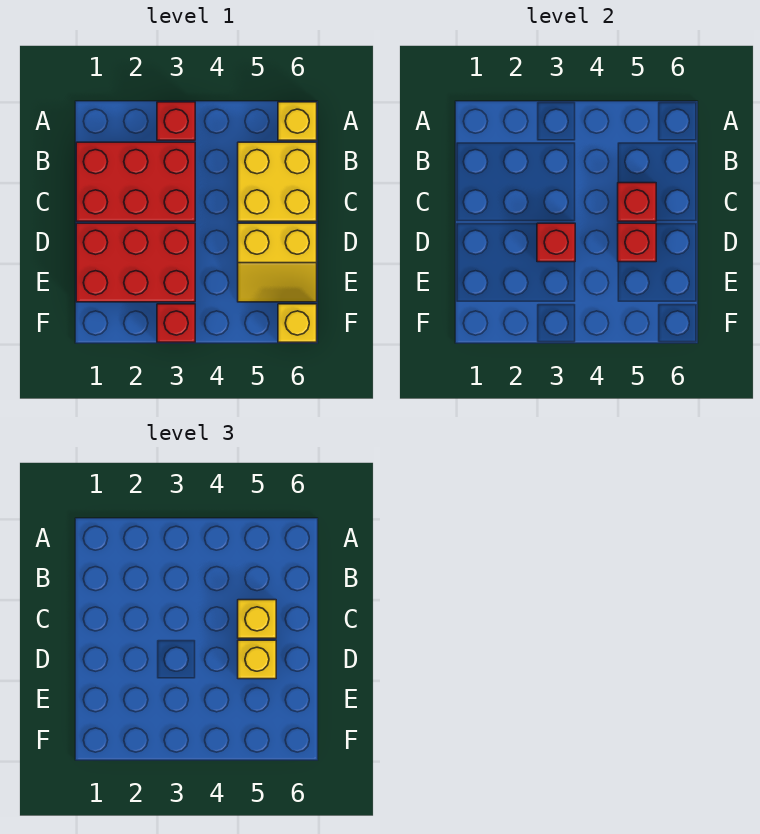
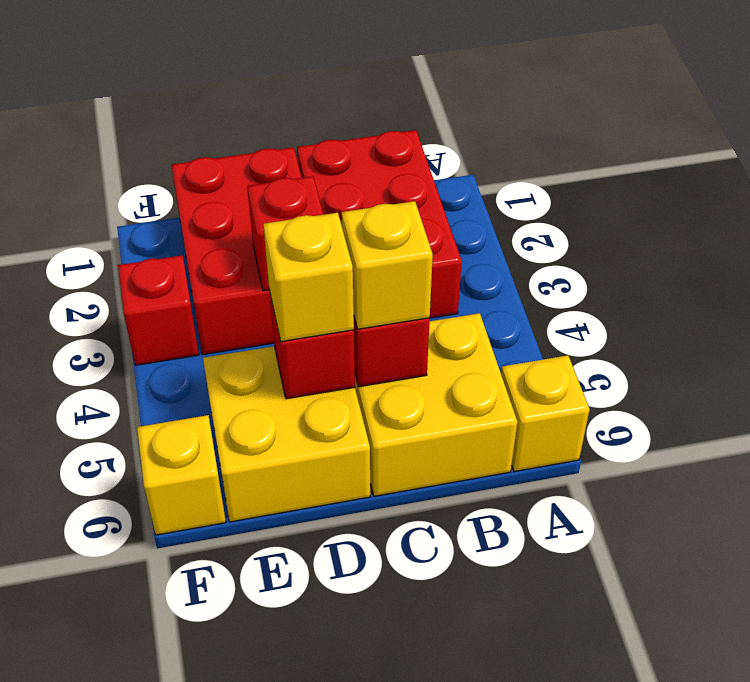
red 1x1 brick [157,102,195,140] -> none
yellow 2x2 slope [238,223,317,302] -> yellow 2x2 brick [203,346,370,522]

